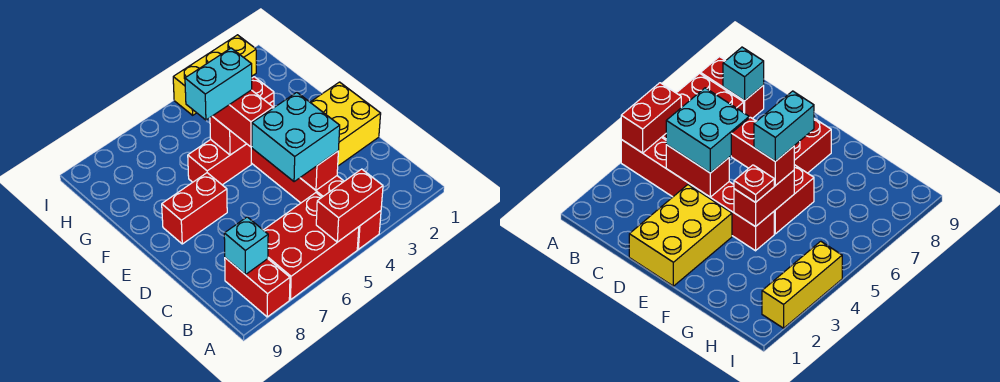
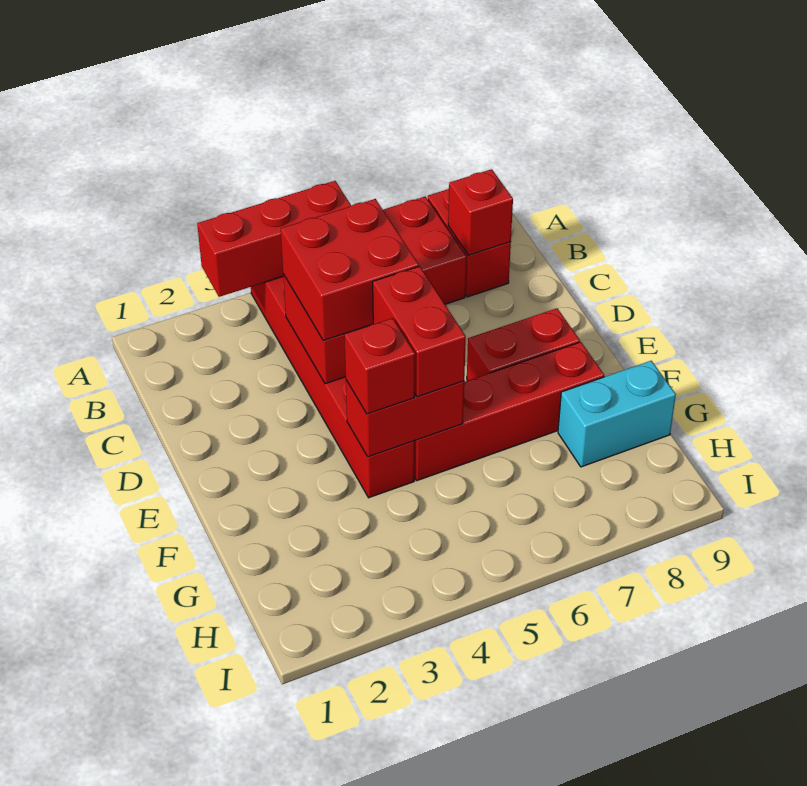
red 1x2 brick [316,169,383,242] -> red 1x3 brick [197,181,351,297]
cyan 1x1 brick [224,217,268,275] -> red 1x1 brick [448,169,513,255]
cyan 2x2 brick [252,92,340,182] -> red 2x2 brick [281,199,419,341]
yellow 2x3 brick [310,82,381,166] -> none
red 1x1 plate [252,77,274,103] -> red 1x1 brick [344,318,415,414]
red 1x2 brick [188,140,251,185] -> red 1x4 brick [414,342,604,481]
cyan 1x2 brick [185,48,252,120] -> cyan 1x2 brick moved to [558,361,676,467]
yellow 1x3 brick [173,35,256,115] -> none

